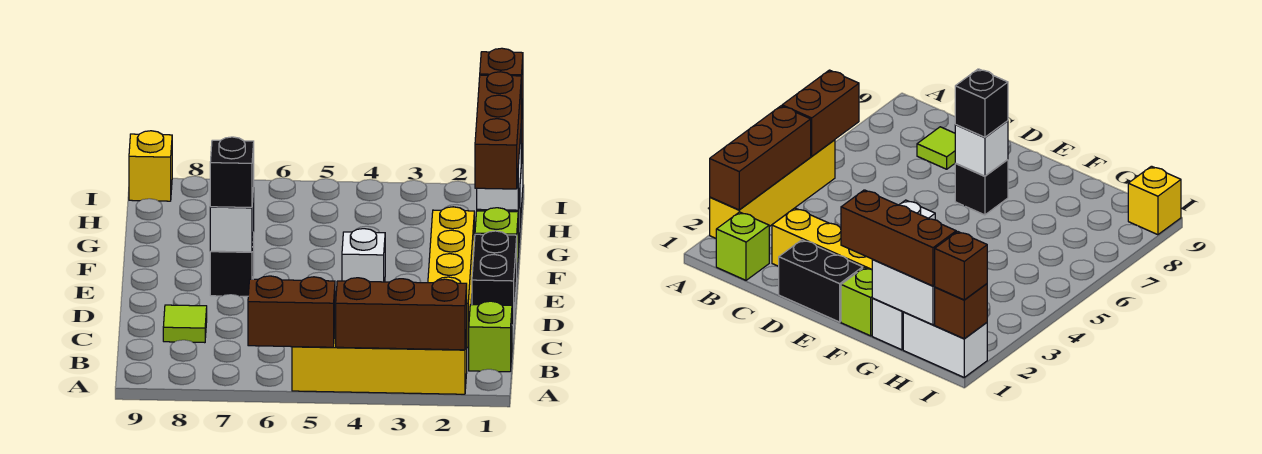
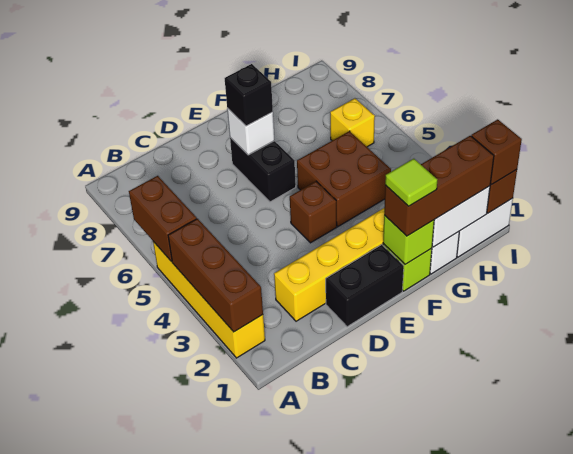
lime 1x1 brick [468,301,512,372] -> lime 1x1 brick moved to [383,215,434,264]
lime 1x1 tile [163,305,207,343] -> lime 1x1 tile moved to [385,159,437,206]
white 1x1 brick [342,229,385,282] -> brown 1x1 brick [290,181,337,243]
black 1x1 brick [210,233,254,296] -> black 1x2 brick [230,137,296,202]
none -> brown 2x2 brick [297,131,391,227]
yellow 1x1 brick [129,131,172,201] -> yellow 1x1 brick moved to [330,98,375,147]

